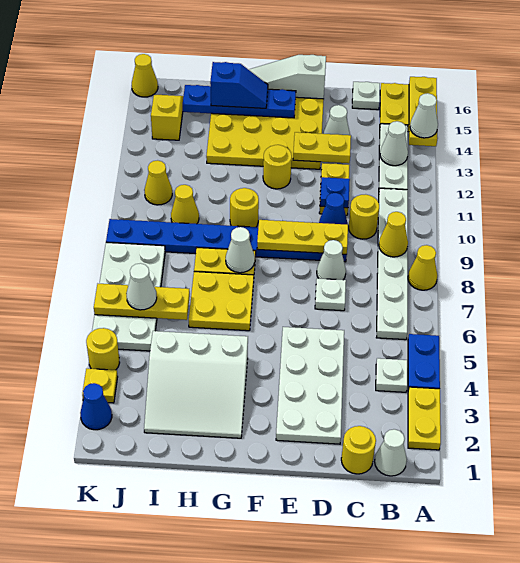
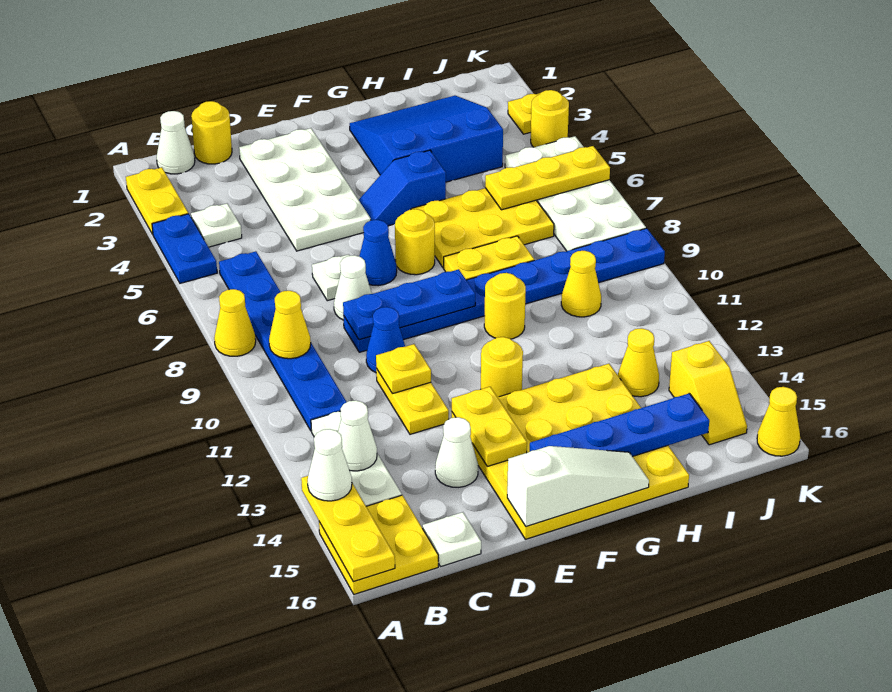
white 1x6 plate [377,188,408,340] -> blue 1x6 plate [219,251,347,431]
yellow 1x1 round brick [349,194,379,239] -> yellow 1x1 round brick moved to [395,209,435,275]
yellow 1x3 plate [257,220,348,254] -> blue 1x3 plate [343,269,475,340]
blue 1x1 plate [320,177,350,208] -> yellow 1x1 plate [376,344,431,394]
yellow 1x2 plate [293,132,351,163] -> yellow 1x2 plate turned to [452,387,527,466]
white 3x3 slope [144,331,248,438] -> blue 3x3 slope [350,96,503,182]
yellow 2x2 plate [189,272,254,331] -> yellow 2x3 plate [411,188,554,268]
white 1x1 cone [226,227,255,273] -> none
blue 1x2 slope [210,62,268,108] -> blue 1x2 slope moved to [359,150,446,226]
white 1x1 cone [126,263,157,310] -> none
yellow 1x1 cone [144,160,172,205] -> yellow 1x1 cone moved to [618,328,659,397]
blue 1x1 cone [80,383,112,430] -> blue 1x1 cone moved to [359,220,397,286]

